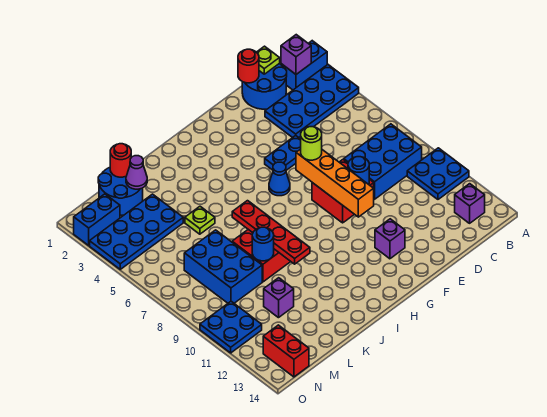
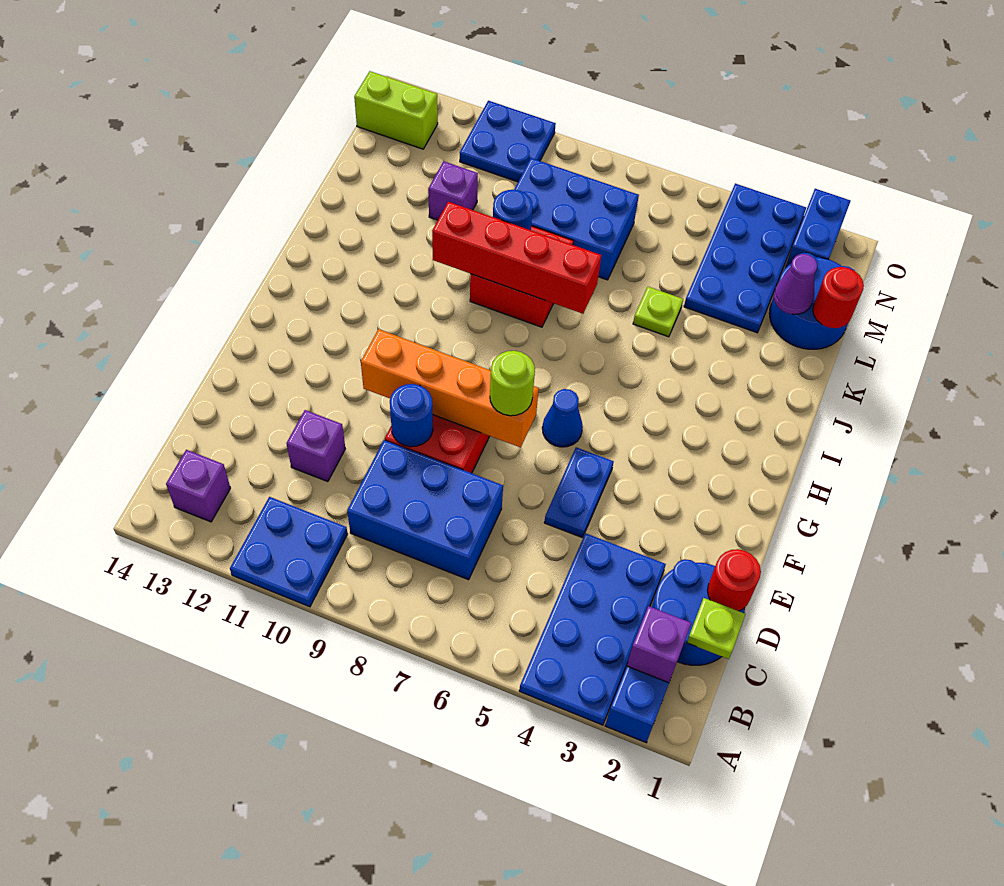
blue 2x3 brick [344,124,422,199] -> blue 2x3 brick turned to [347,440,503,580]
purple 1x1 brick [375,219,405,259] -> purple 1x1 brick moved to [286,410,345,482]
red 1x4 plate [232,201,310,264] -> red 1x4 brick [432,202,601,314]
red 1x2 brick [263,325,309,377] -> lime 1x2 brick [354,71,438,149]

